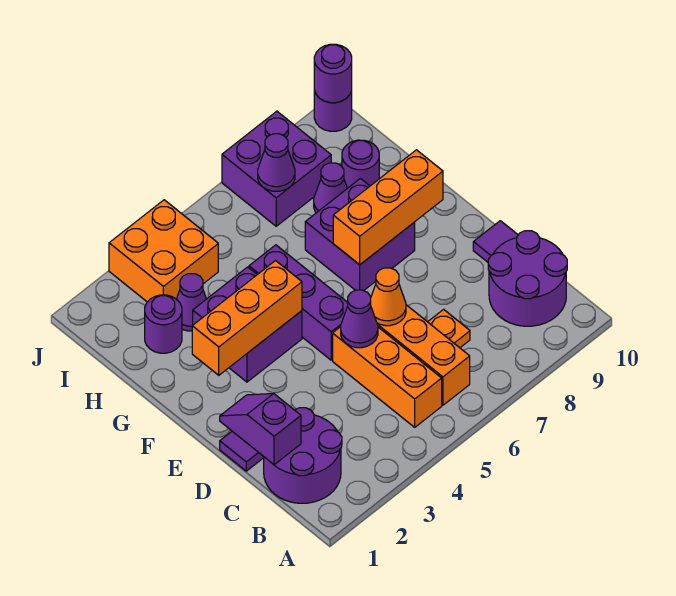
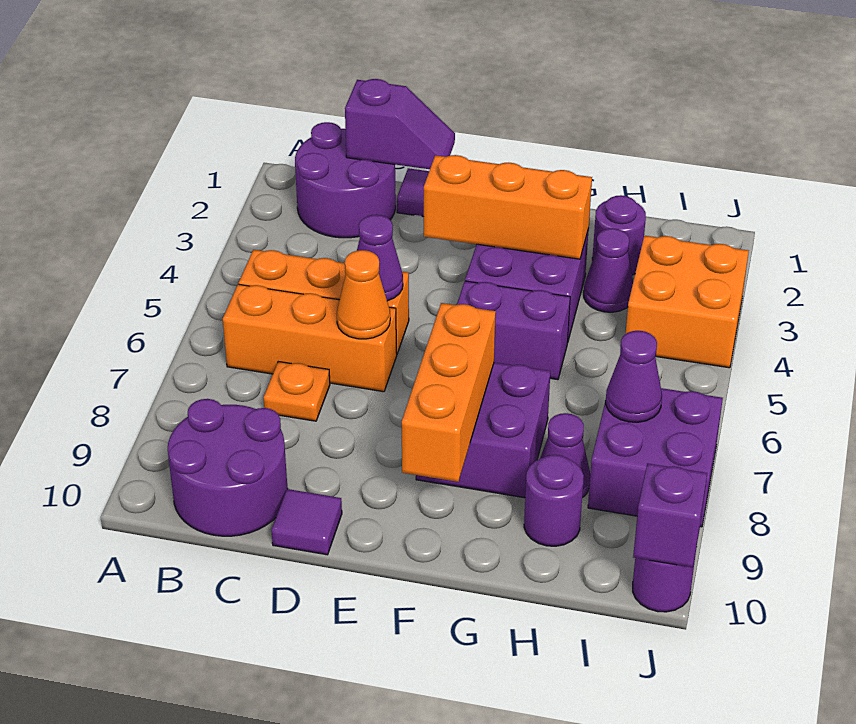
purple 1x3 brick [249,245,348,360] -> purple 1x2 brick [457,281,570,380]
orange 1x3 brick [192,261,302,375] -> orange 1x3 brick turned to [424,155,592,259]
purple 1x1 round brick [314,44,352,103] -> purple 1x1 brick [633,463,707,568]

